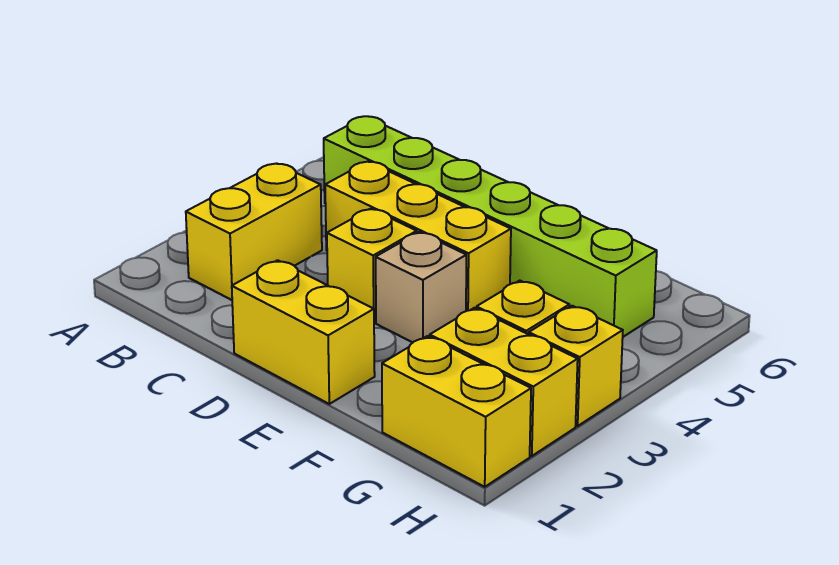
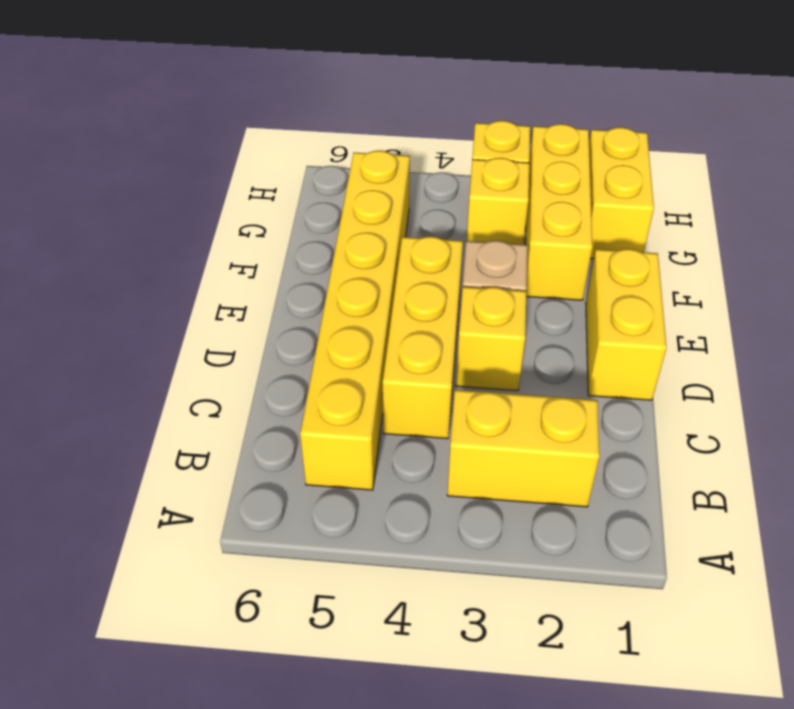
lime 1x6 brick [324,116,657,337] -> yellow 1x6 brick [300,151,410,490]
yellow 1x2 brick [430,308,578,456] -> yellow 1x3 brick [525,124,592,300]

